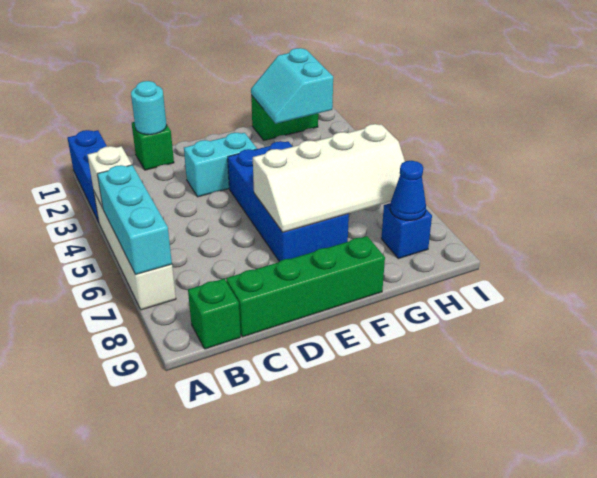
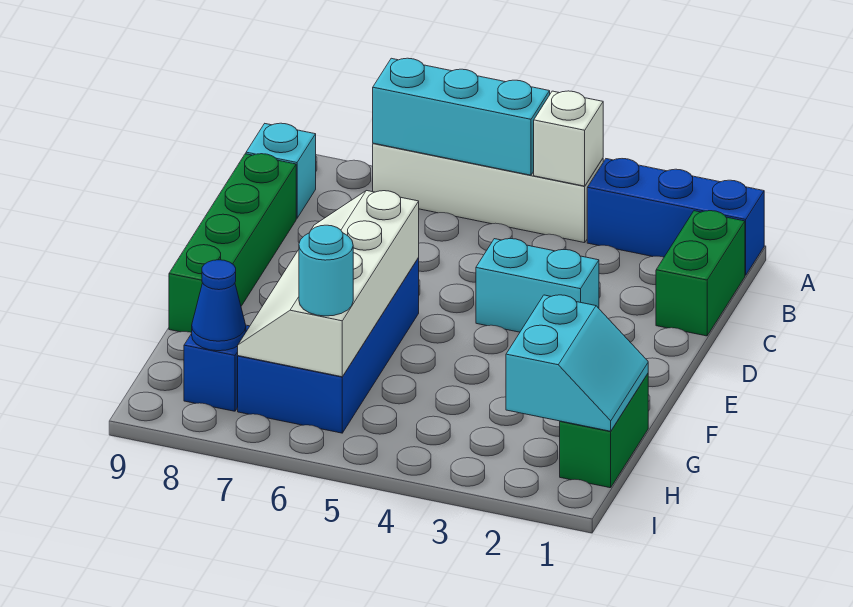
green 1x1 brick [188,279,241,349] -> cyan 1x1 brick [246,123,316,218]
green 1x1 brick [132,122,174,170] -> green 1x2 brick [656,211,745,336]
cyan 1x1 round brick [131,81,167,135] -> cyan 1x1 round brick moved to [299,225,353,316]
cyan 1x2 brick [184,133,257,197] -> cyan 1x2 brick turned to [476,239,599,332]
blue 2x4 brick [228,141,349,261] -> blue 2x4 brick turned to [238,258,419,433]
cyan 2x2 slope [251,48,333,124] -> cyan 2x2 slope turned to [506,295,648,431]

